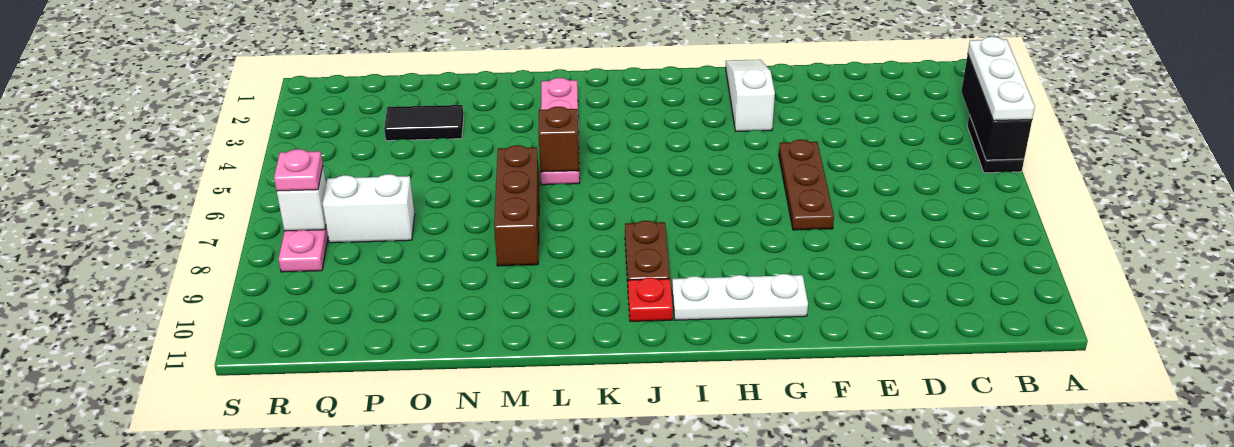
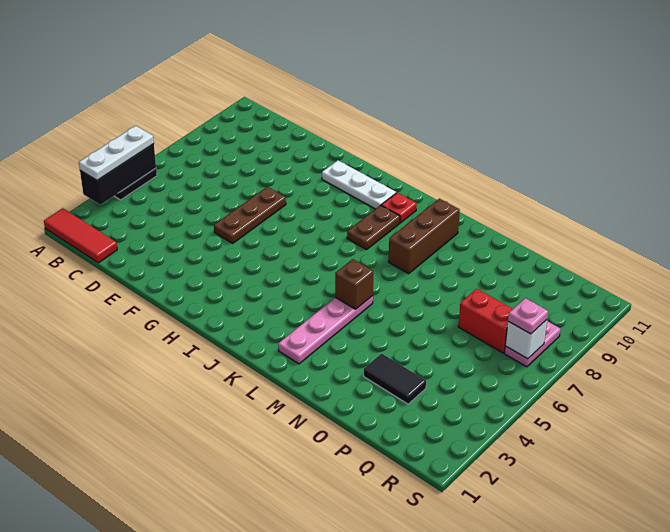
none -> red 1x3 tile [44,208,117,263]
white 1x3 slope [726,60,775,131] -> none
brown 1x3 brick [494,145,539,266] -> brown 1x3 brick moved to [389,199,460,274]
white 1x2 brick [323,174,415,243] -> red 1x2 brick [458,289,513,353]

